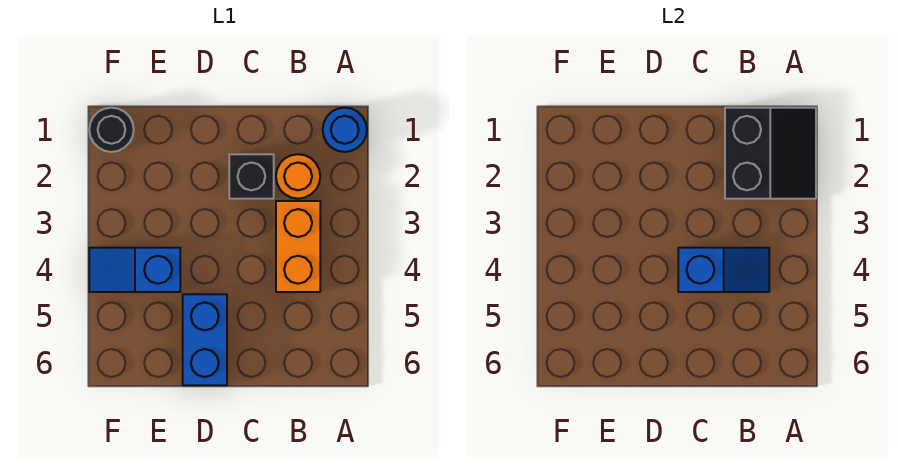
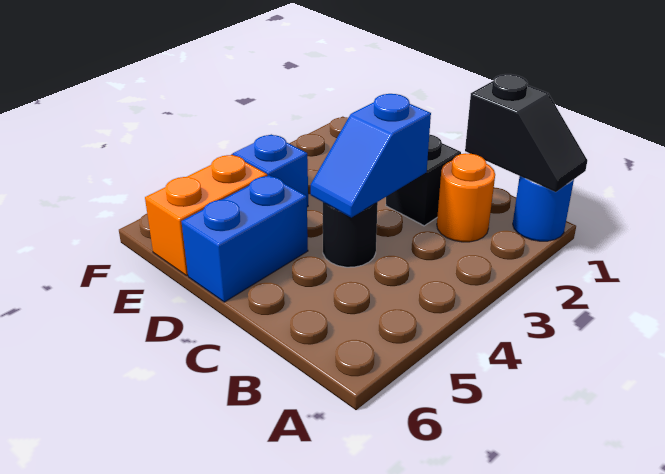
black 2x2 slope [725,108,816,199] -> black 1x2 slope [465,74,587,192]
orange 1x2 brick [276,201,320,292] -> orange 1x2 brick moved to [145,155,267,276]
blue 1x2 slope [678,248,769,292] -> blue 1x2 slope turned to [311,94,431,217]
black 1x1 round brick [89,108,134,152] -> black 1x1 round brick moved to [323,202,378,267]

